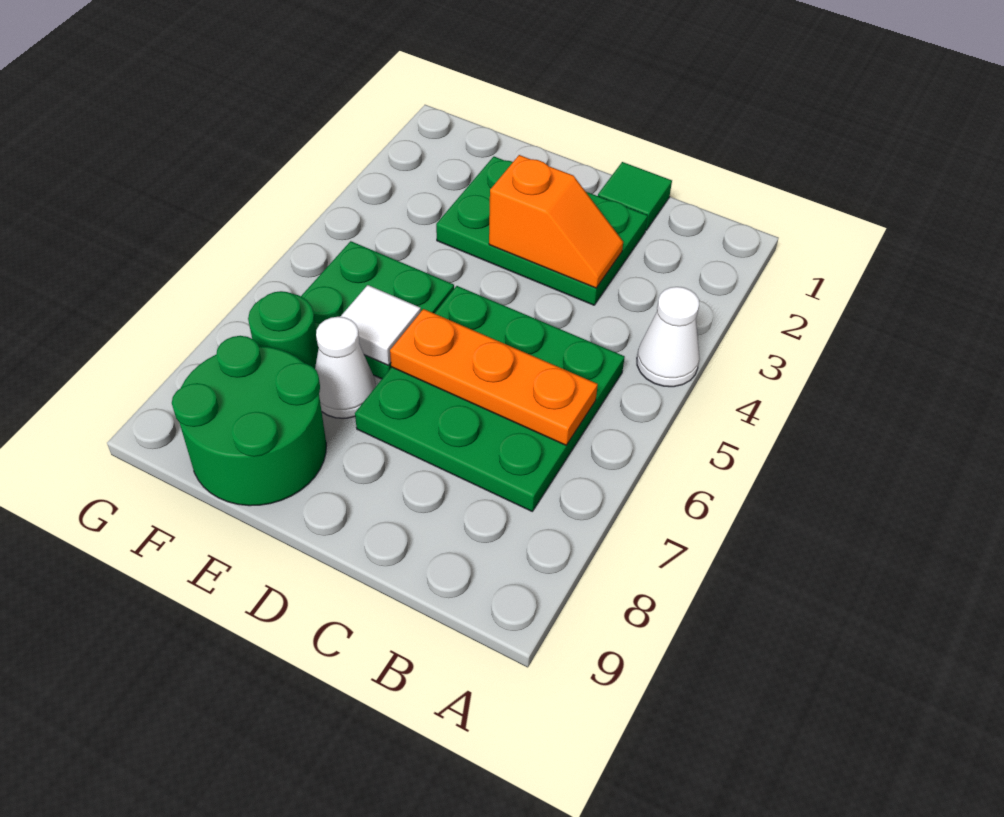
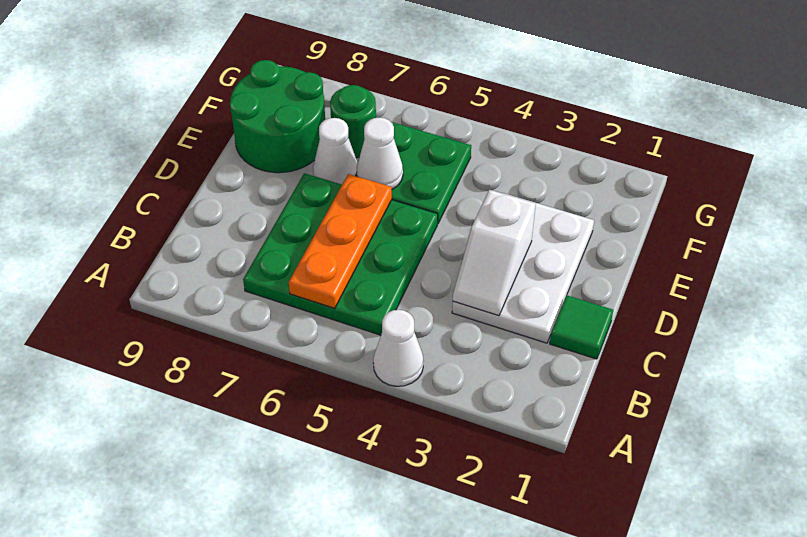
green 2x3 plate [436,157,648,305] -> white 2x3 plate [452,193,594,343]
orange 1x2 slope [489,155,623,288] -> white 1x2 slope [453,190,536,316]
white 1x1 tile [340,285,421,365] -> white 1x1 cone [357,118,403,189]

